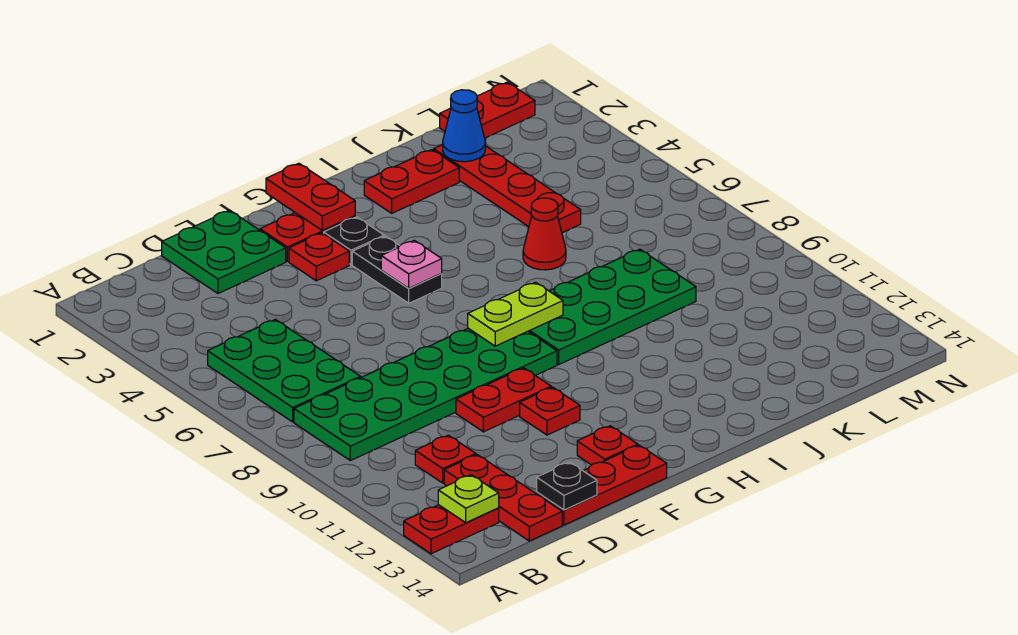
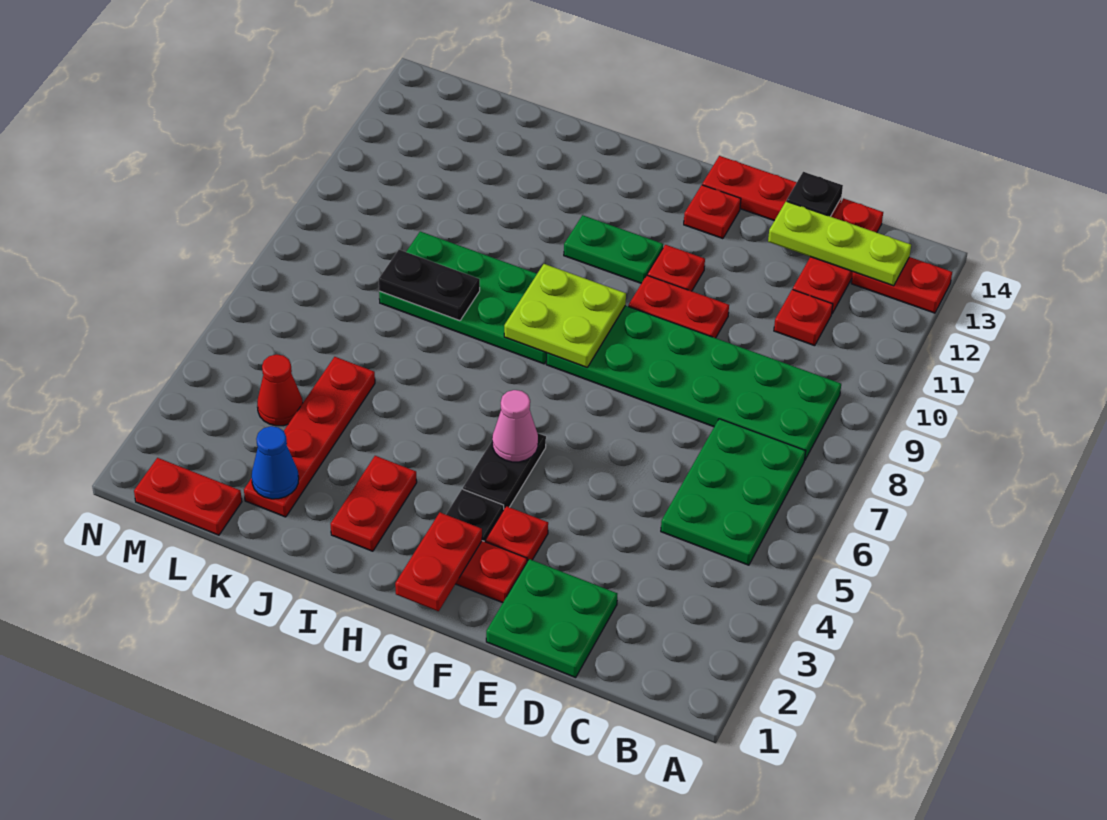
lime 1x1 plate [438,475,499,523] -> lime 1x3 plate [768,201,911,286]
pink 1x1 plate [381,240,442,288] -> pink 1x1 cone [492,390,538,462]
lime 1x2 plate [468,282,563,346] -> lime 2x2 plate [504,264,626,368]
none -> green 1x2 plate [564,215,663,283]
red 1x2 plate [364,150,459,213] -> red 1x2 plate turned to [331,456,417,551]
red 1x1 cone [523,198,566,270] -> red 1x1 cone moved to [257,354,303,426]
none -> black 1x2 plate [379,250,480,321]

